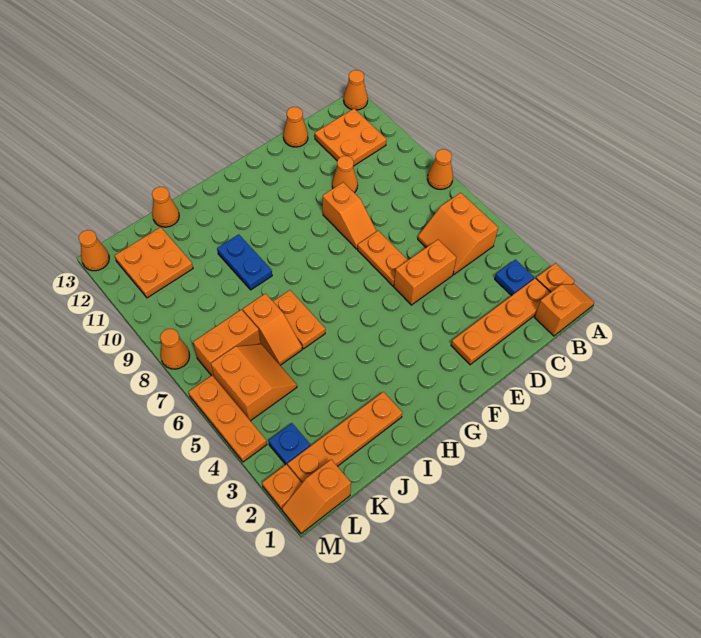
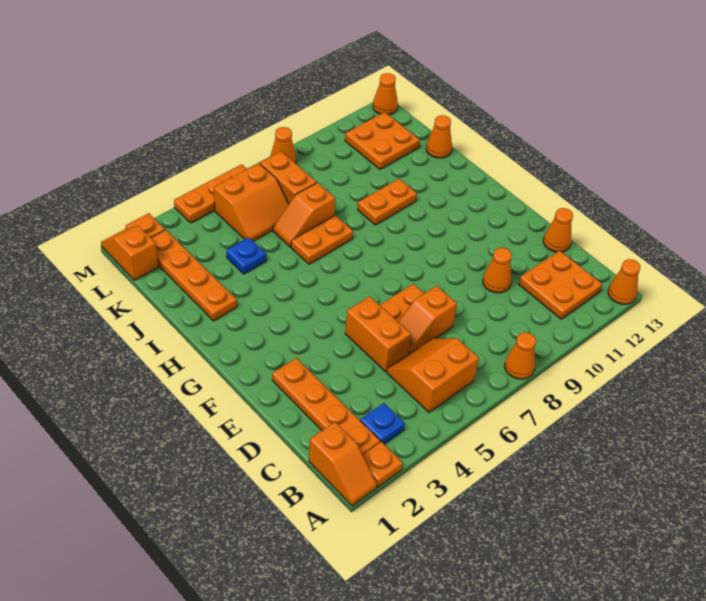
orange 1x2 slope [323,182,377,249] -> orange 1x2 slope moved to [399,286,457,354]
blue 1x2 plate [217,234,272,290] -> orange 1x2 plate [357,179,417,225]
blue 1x1 plate [268,423,311,466] -> blue 1x1 plate moved to [226,237,266,274]

